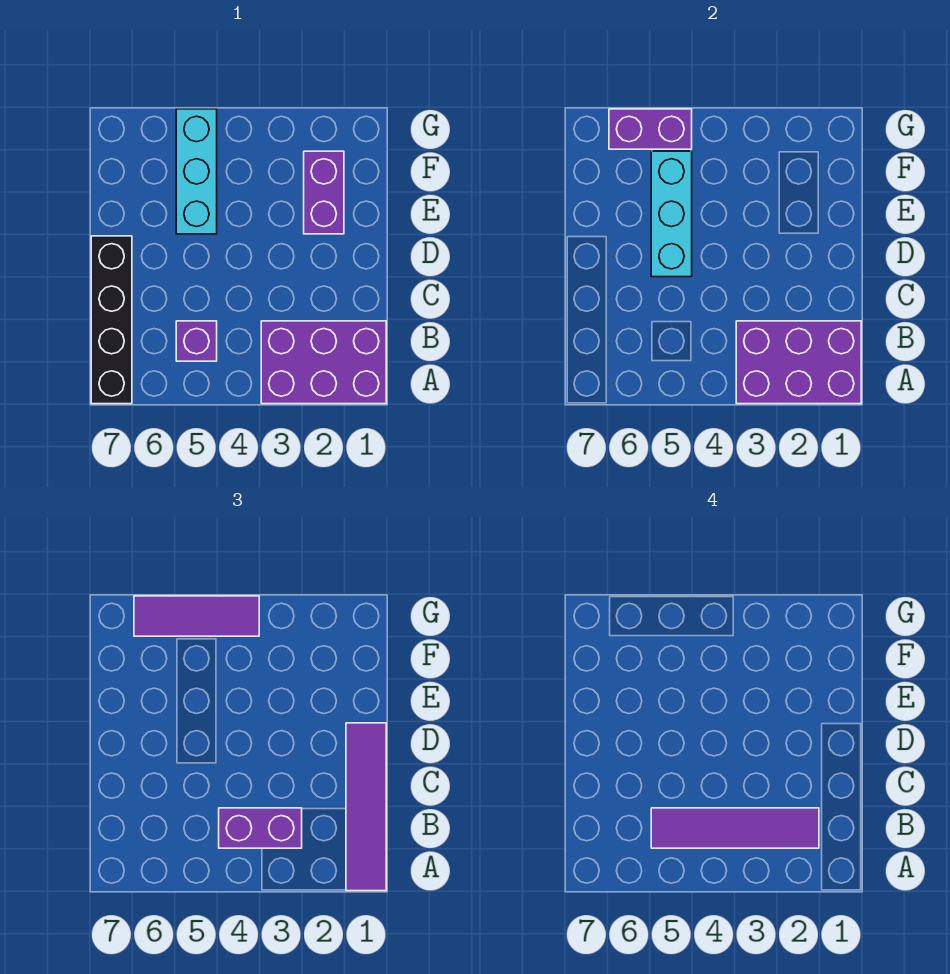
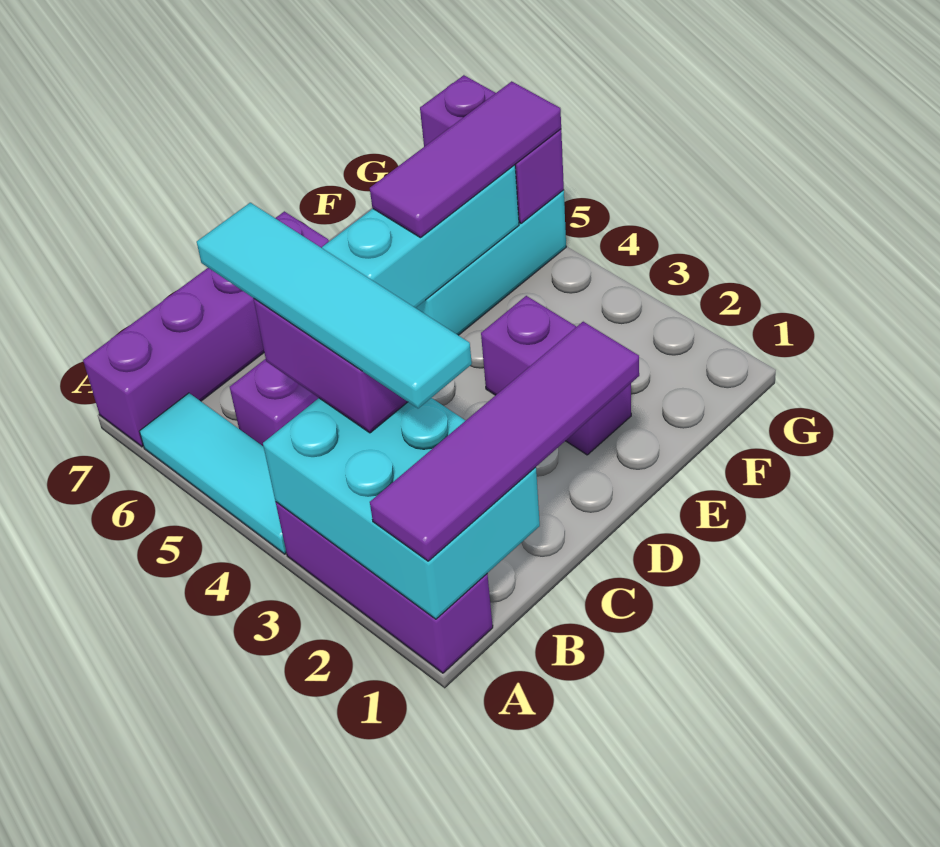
purple 2x3 brick [261,321,386,404] -> purple 1x3 brick [276,502,493,673]
purple 2x3 brick [736,321,861,404] -> cyan 2x3 brick [263,398,540,619]
none -> cyan 1x3 tile [139,393,286,554]
black 1x4 brick [91,236,132,404] -> purple 1x4 brick [83,211,329,447]
purple 1x4 tile [651,808,819,848] -> cyan 1x4 tile [197,203,472,408]
purple 1x2 brick [304,151,344,234] -> purple 1x2 brick turned to [481,296,631,455]
purple 1x3 tile [134,596,259,636] -> purple 1x3 tile turned to [370,81,561,238]

